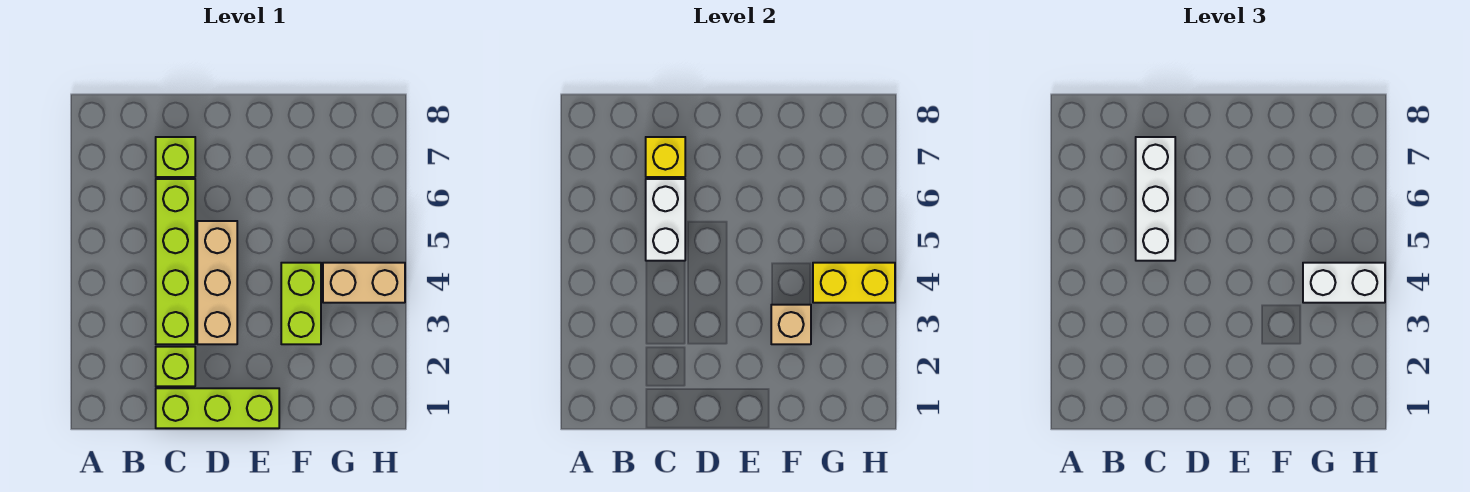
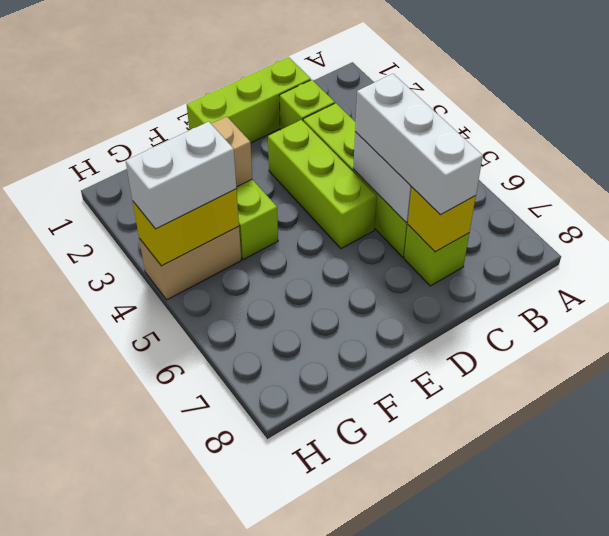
tan 1x3 brick [197,221,237,344] -> lime 1x3 brick [268,120,377,249]

